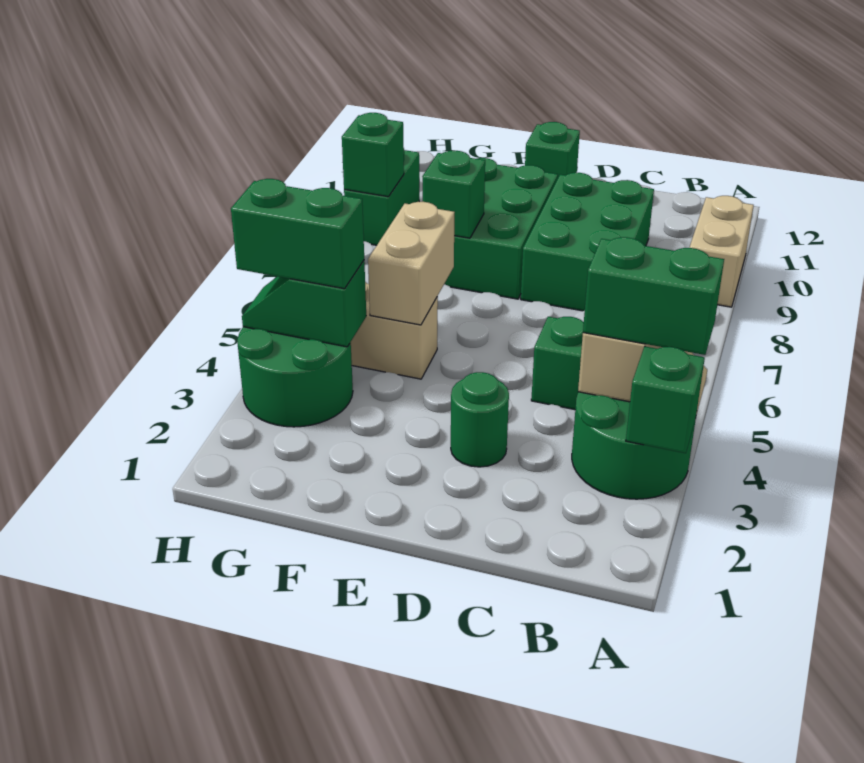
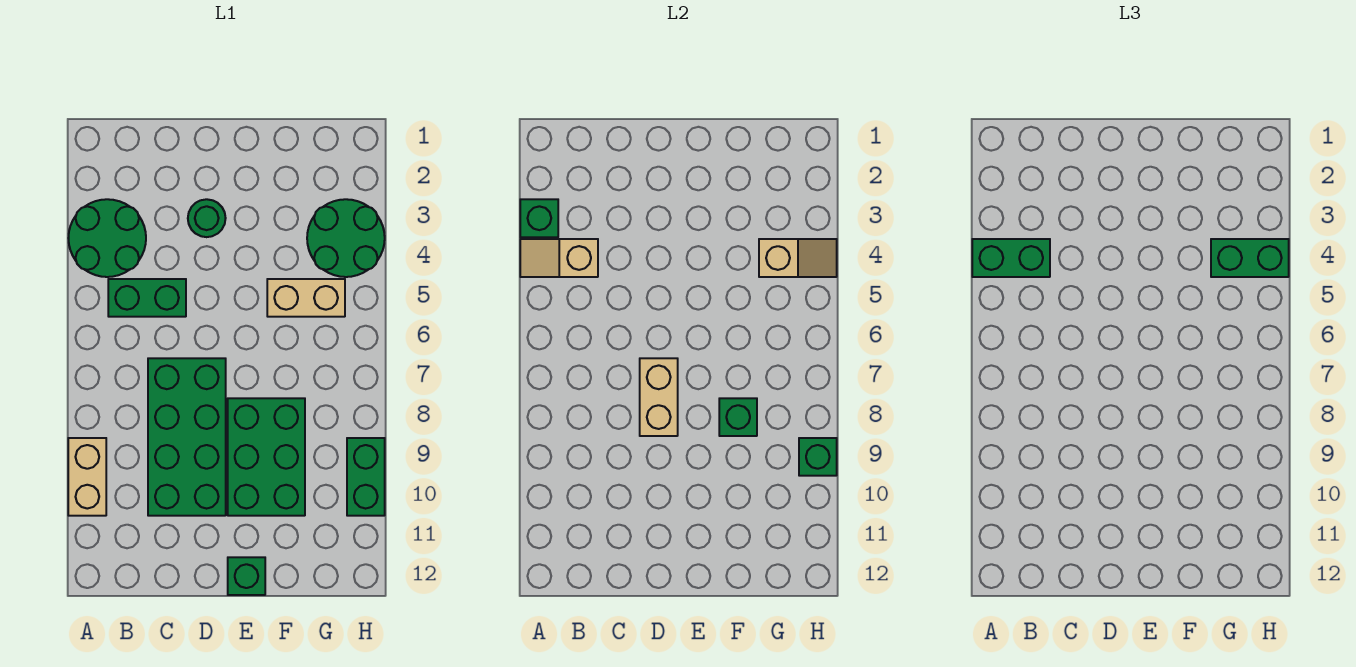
green 2x3 brick [521,173,654,311] -> green 2x4 brick [148,358,226,516]
tan 1x2 brick [368,202,455,325] -> tan 1x2 brick moved to [640,358,678,436]
green 1x2 slope [242,261,366,347] -> tan 1x2 slope [759,239,837,277]

